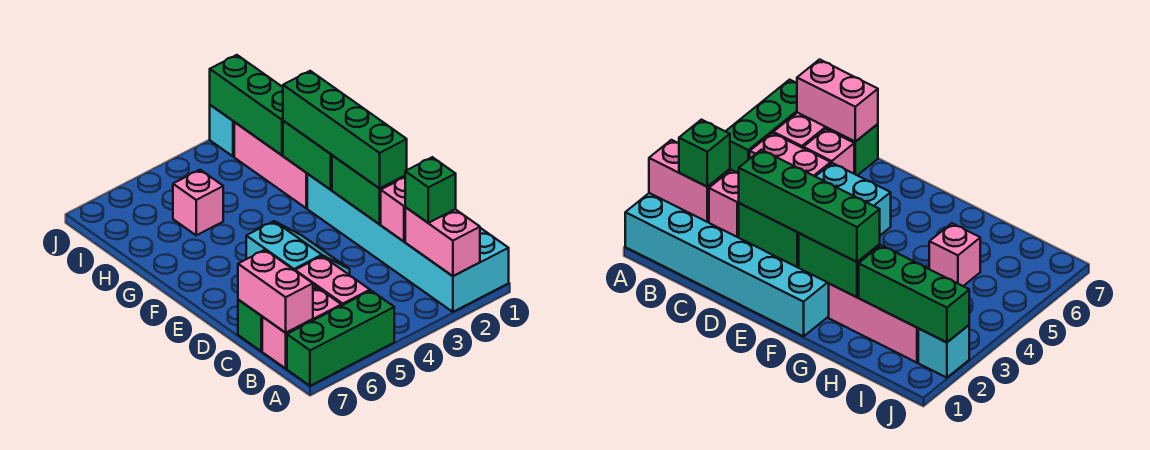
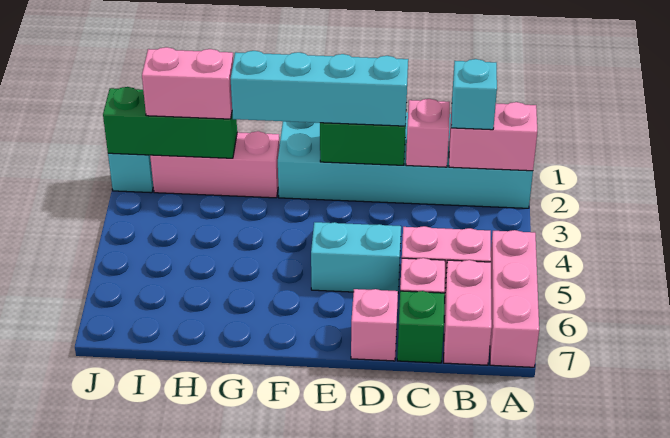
green 1x3 brick [287,291,394,386] -> pink 1x3 brick [490,230,539,367]
green 1x1 brick [405,157,456,223] -> cyan 1x1 brick [451,59,497,130]
pink 1x2 brick [238,250,313,333] -> pink 1x2 brick moved to [142,47,233,119]
green 1x4 brick [283,71,407,188] -> cyan 1x4 brick [231,51,408,126]
green 1x2 brick [283,121,332,190] -> none
pink 1x1 brick [173,170,223,235] -> pink 1x1 brick moved to [351,289,398,361]

